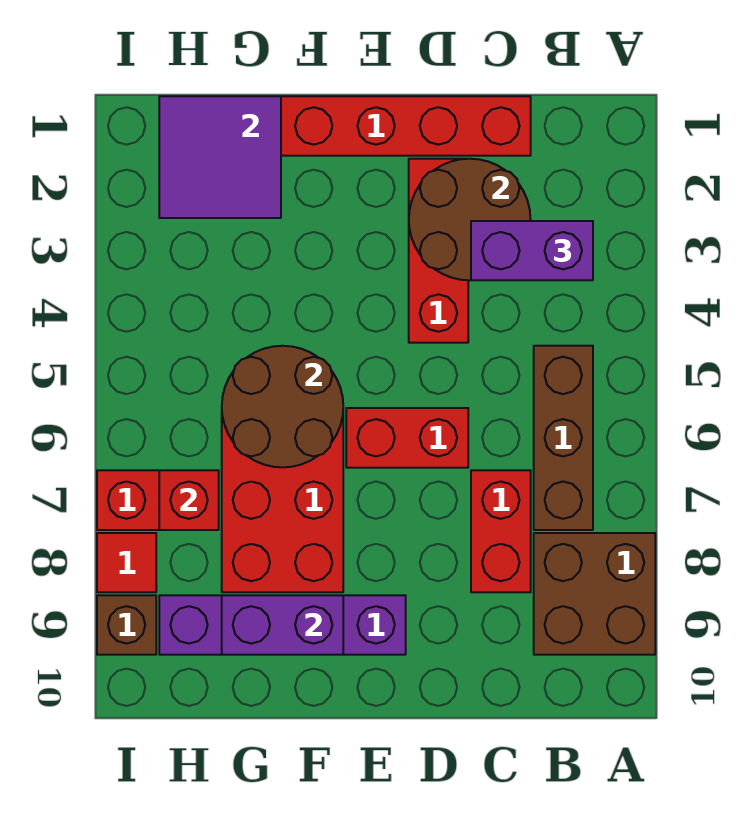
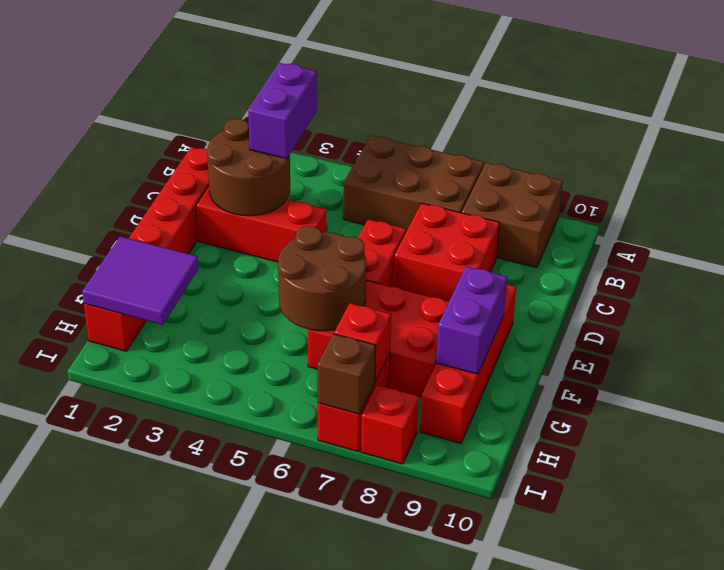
brown 1x3 brick [534,346,593,530] -> brown 2x3 brick [343,136,484,232]
red 1x2 brick [471,470,531,592] -> red 2x2 brick [394,203,500,301]
purple 1x4 brick [159,595,406,655] -> red 1x4 brick [420,285,516,443]
red 1x1 tile [97,533,156,592] -> red 1x1 brick [361,385,419,464]
brown 1x1 brick [97,595,156,655] -> brown 1x1 brick moved to [317,334,376,414]

